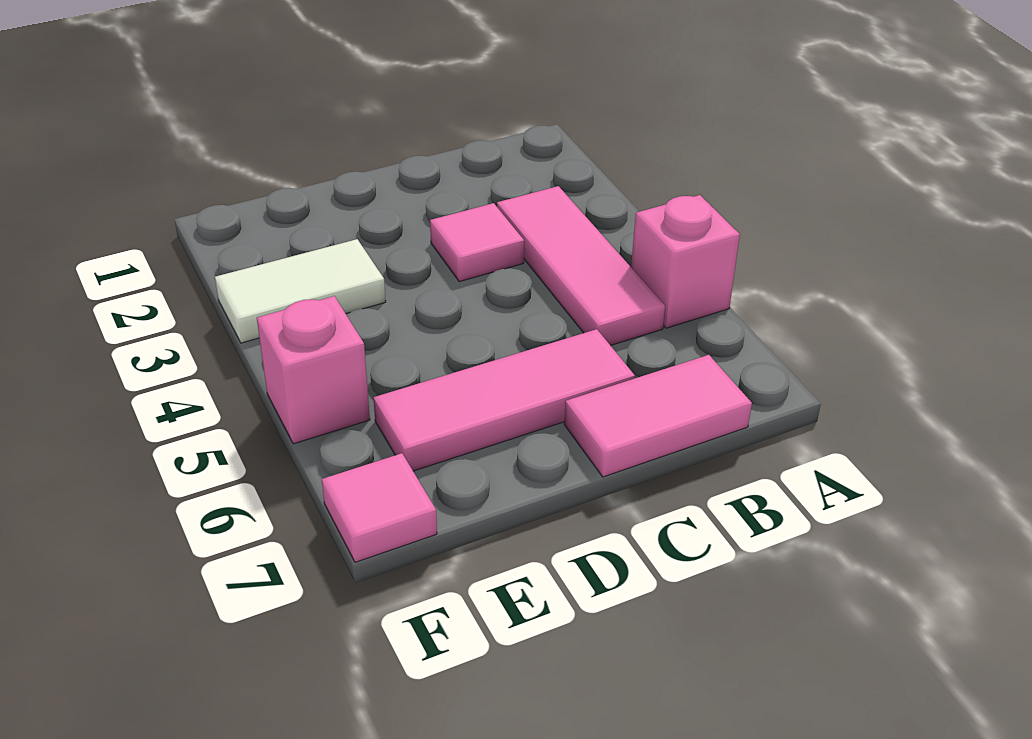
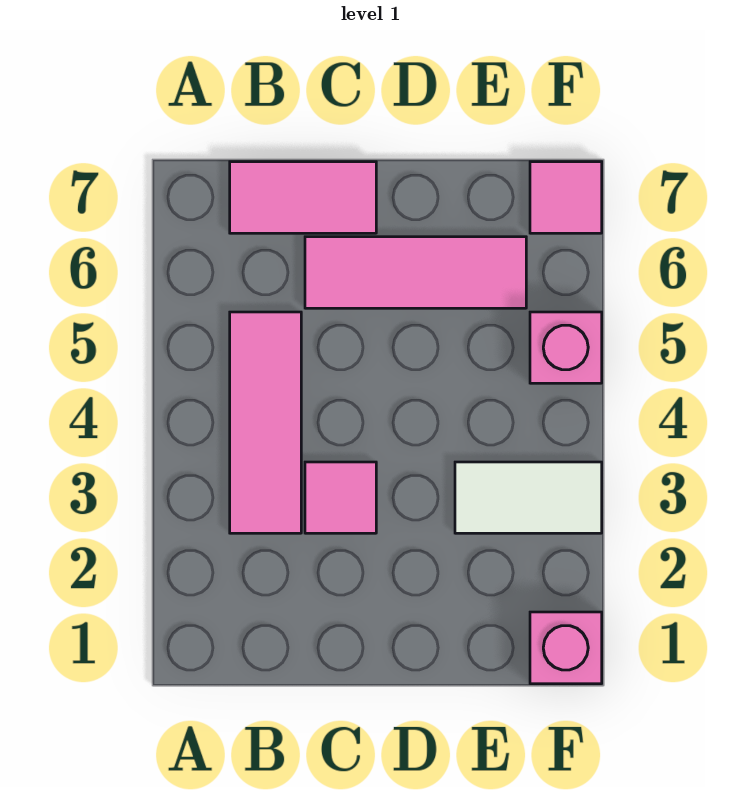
pink 1x1 brick [631,195,740,328] -> pink 1x1 brick moved to [530,612,602,684]

